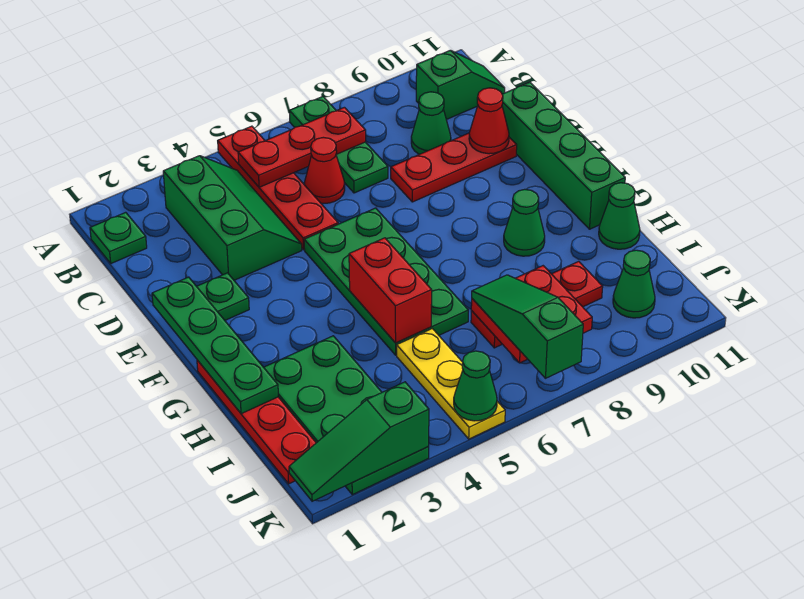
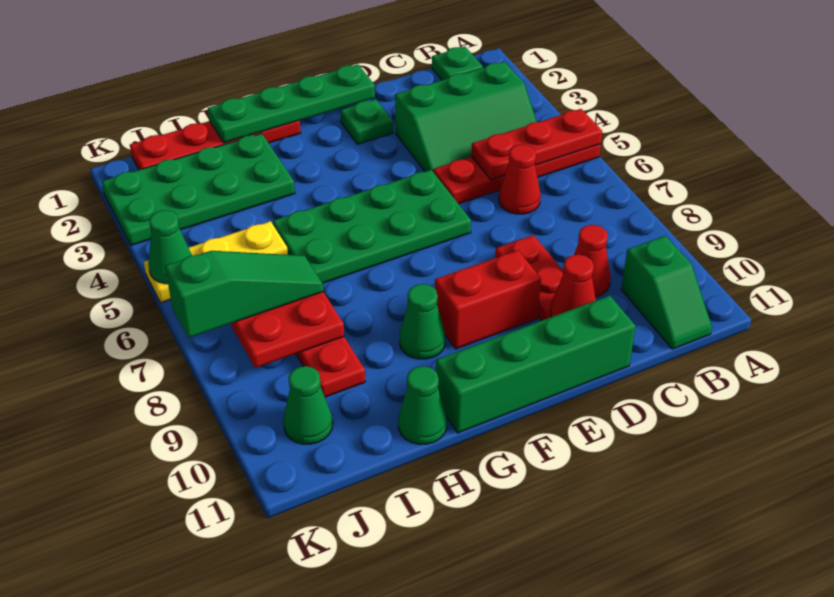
green 1x3 plate [289,97,388,193] -> none
red 1x3 plate [238,107,366,187] -> red 1x3 plate turned to [471,109,602,180]
green 1x1 cone [411,92,451,154] -> red 1x1 cone [574,225,611,297]
red 1x2 brick [349,238,432,343] -> red 1x2 brick moved to [435,250,541,349]
green 1x3 slope [289,382,429,501] -> none

